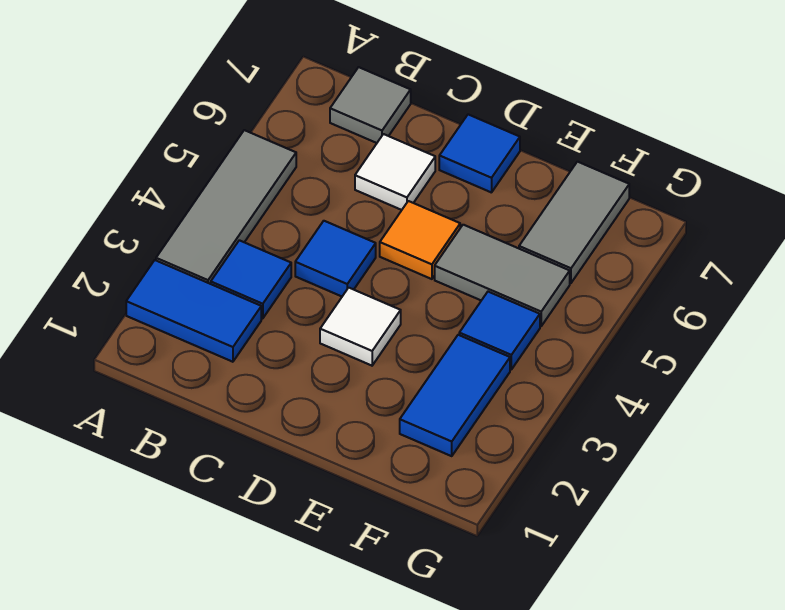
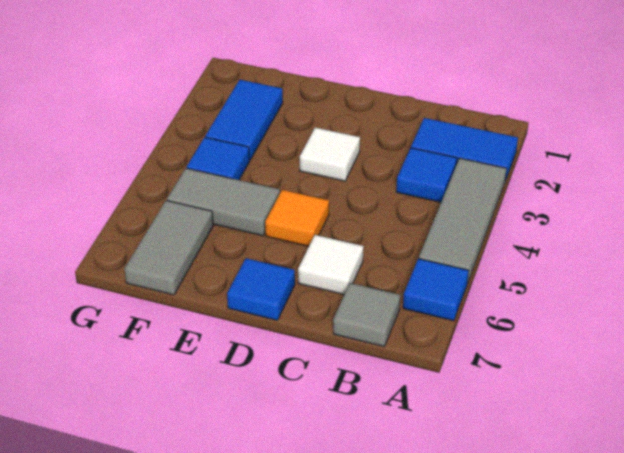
blue 1x1 tile [295,221,376,296] -> blue 1x1 tile moved to [403,259,469,321]

